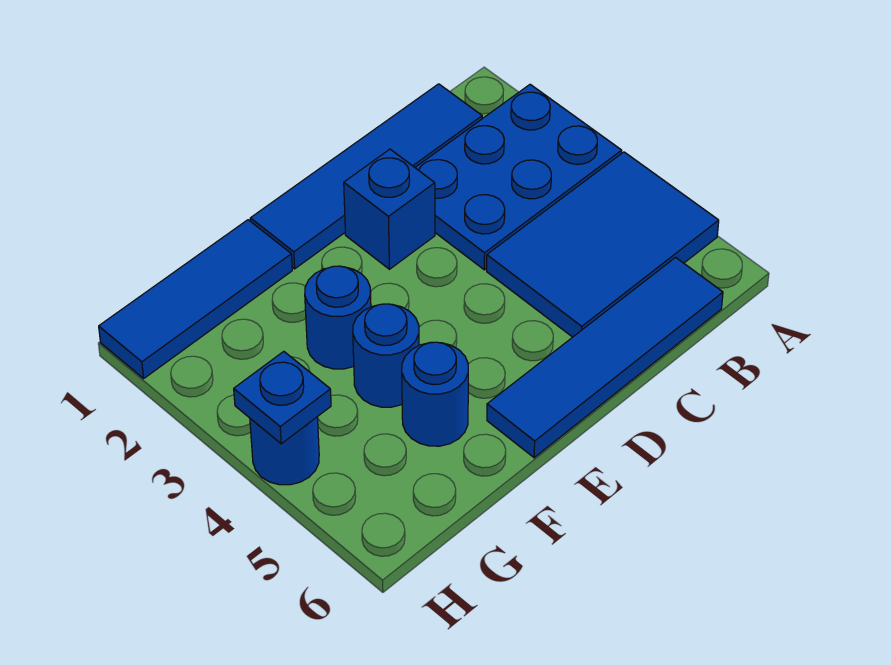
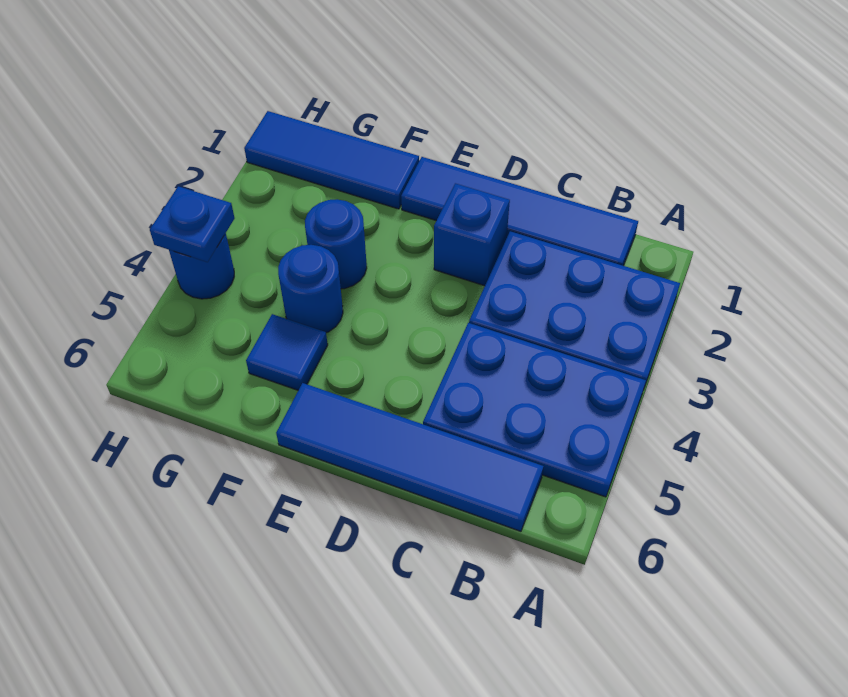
blue 2x3 tile [487,152,719,337] -> blue 2x3 plate [423,323,646,497]
blue 1x1 round brick [402,342,468,446] -> blue 1x1 tile [246,314,328,390]

